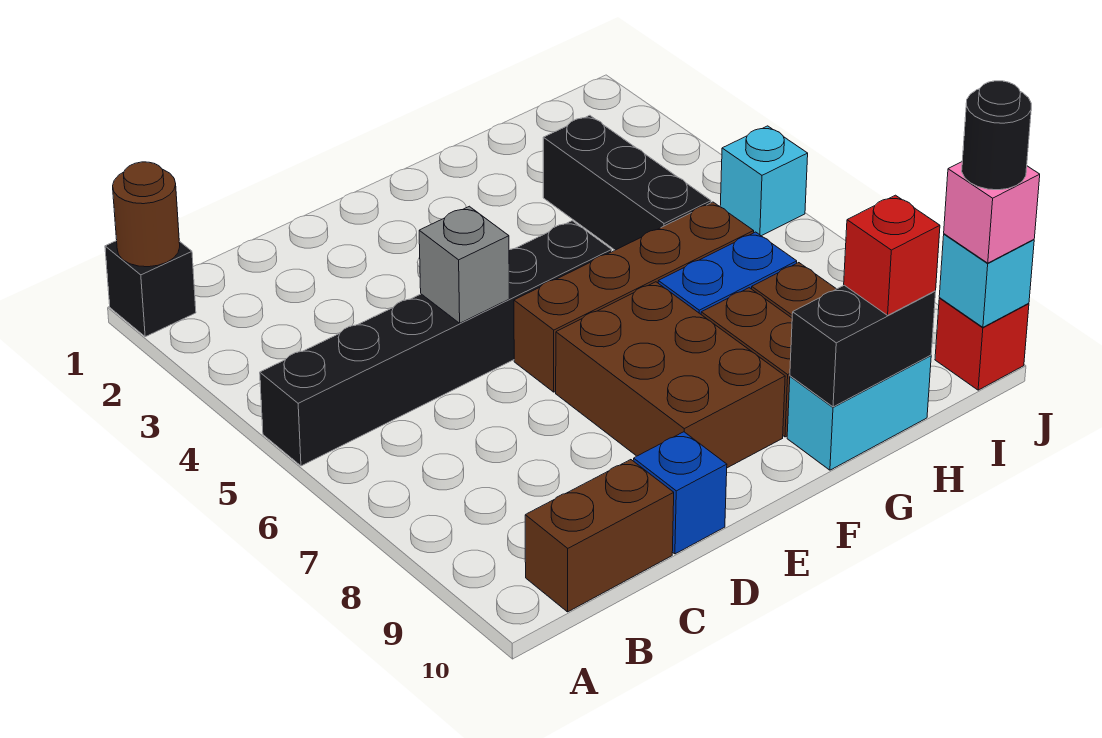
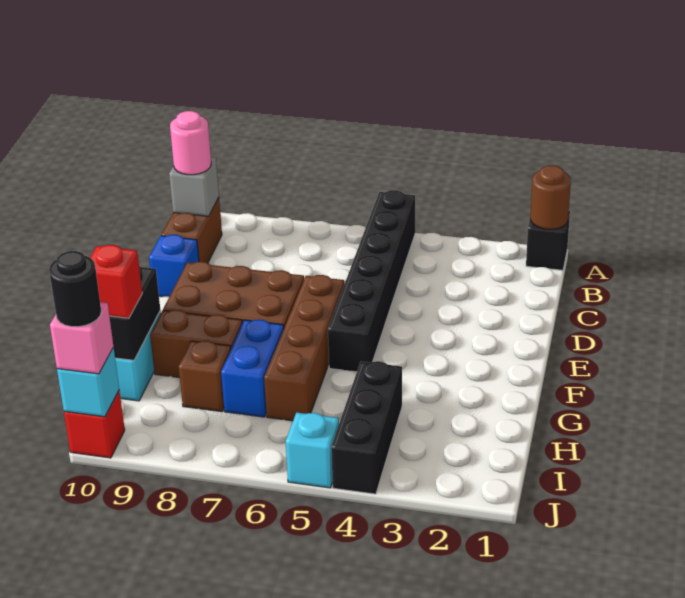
none -> pink 1x1 round brick [170,111,211,175]
grey 1x1 brick [419,206,509,323] -> grey 1x1 brick moved to [169,157,219,216]
black 1x3 brick [543,115,711,250] -> black 1x3 brick turned to [331,361,402,494]

